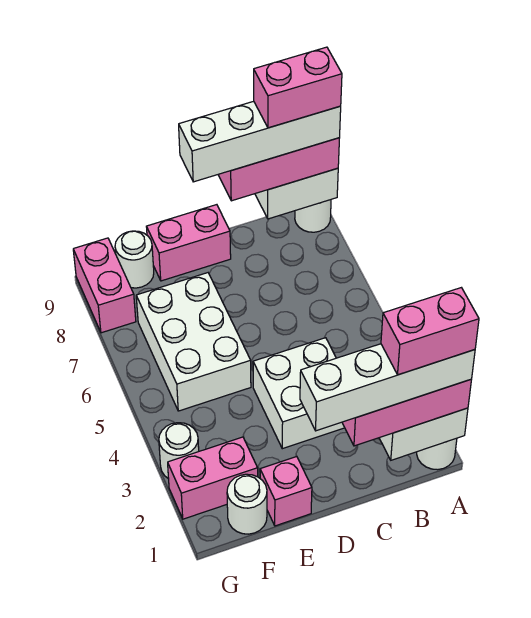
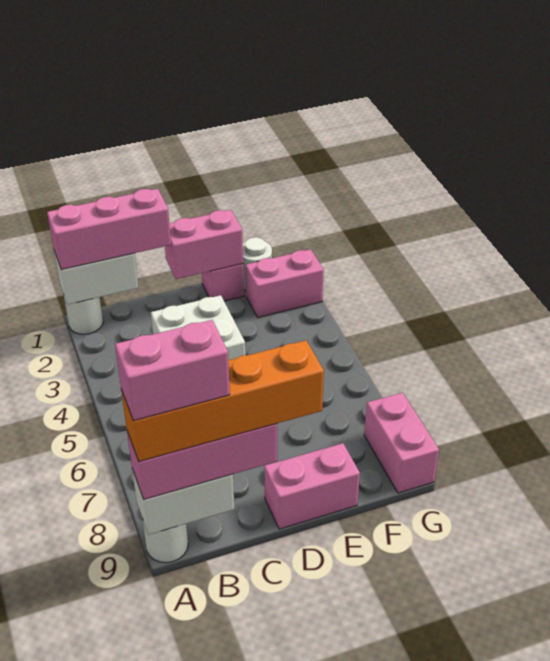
white 1x4 brick [300,344,475,431] -> none
pink 1x2 brick [381,288,479,375] -> pink 1x2 brick moved to [165,210,243,279]
white 1x4 brick [179,101,341,182] -> orange 1x4 brick [121,340,324,461]
white 2x3 brick [136,273,251,411] -> none
white 1x1 round brick [115,231,154,288] -> none
white 1x1 round brick [159,423,199,479] -> none

